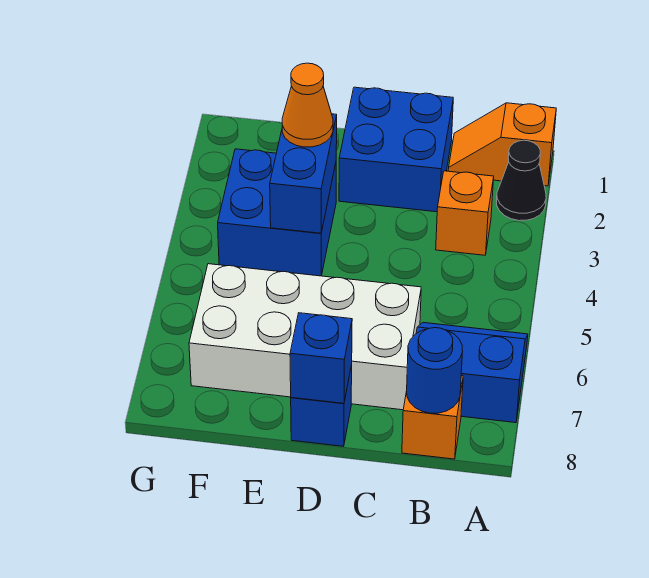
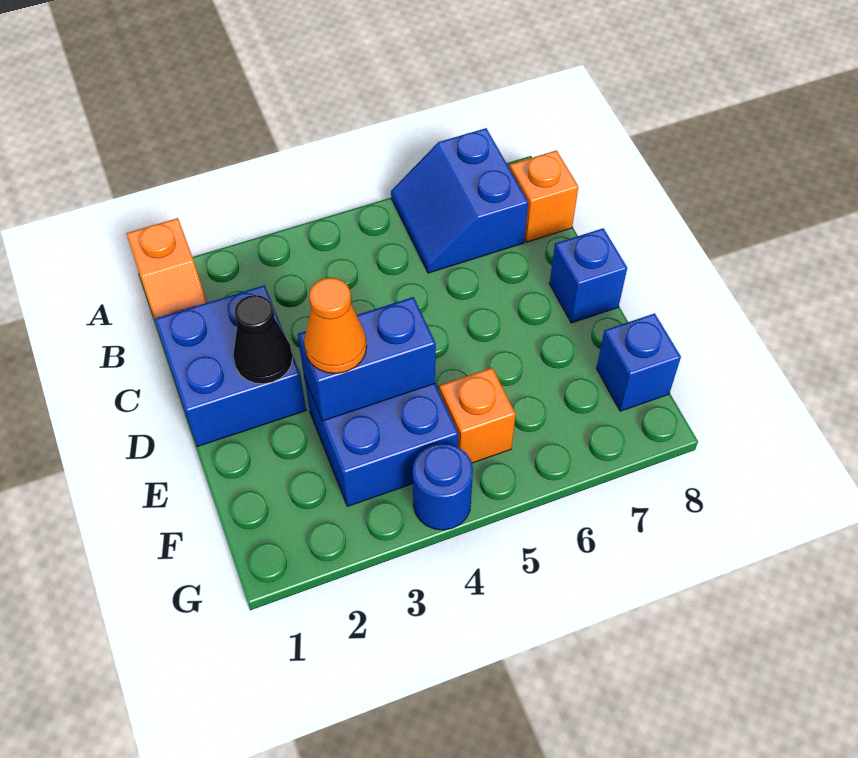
black 1x1 cone [497,140,546,221] -> black 1x1 cone moved to [233,295,293,384]
orange 1x1 brick [436,171,494,255] -> orange 1x1 brick moved to [439,368,516,463]
blue 1x1 round brick [407,328,463,413] -> blue 1x1 round brick moved to [413,443,473,530]
white 2x4 brick [189,264,421,410] -> none
blue 1x1 brick [290,313,352,403] -> blue 1x1 brick moved to [596,313,681,411]

